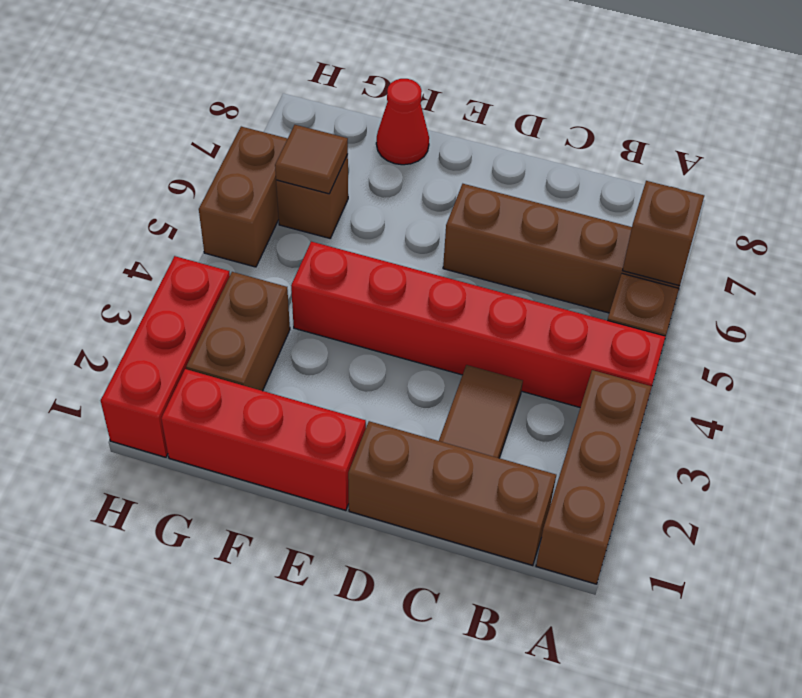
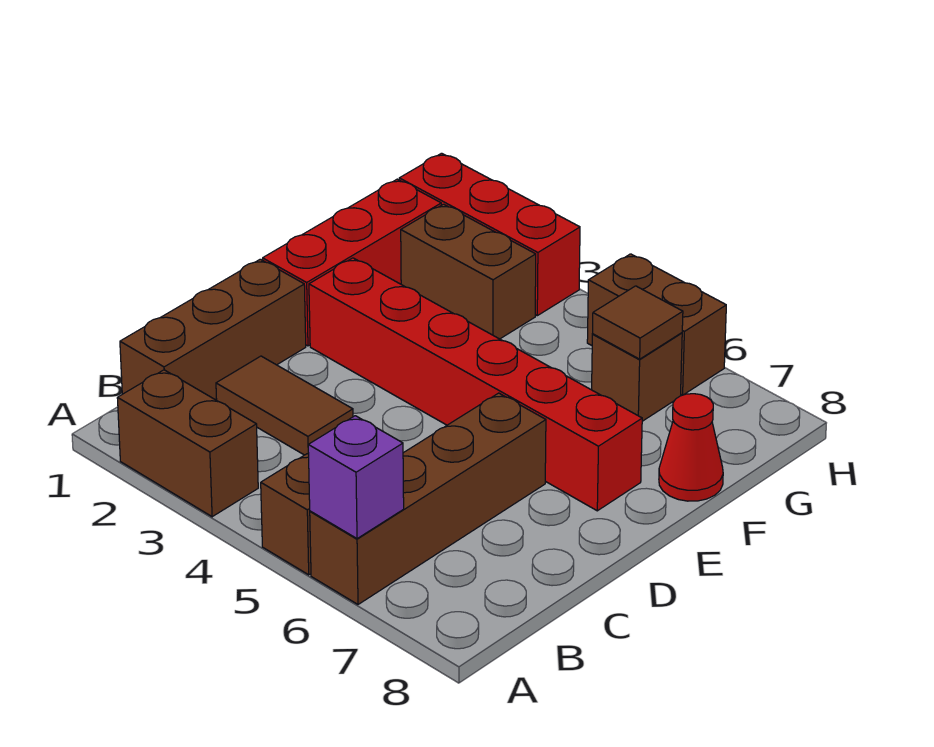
brown 1x3 brick [536,370,652,584] -> brown 1x2 brick [117,370,258,517]
red 1x6 brick [291,242,665,407] -> red 1x6 brick turned to [309,258,642,511]
brown 1x1 brick [623,181,704,286] -> purple 1x1 brick [308,416,404,539]

